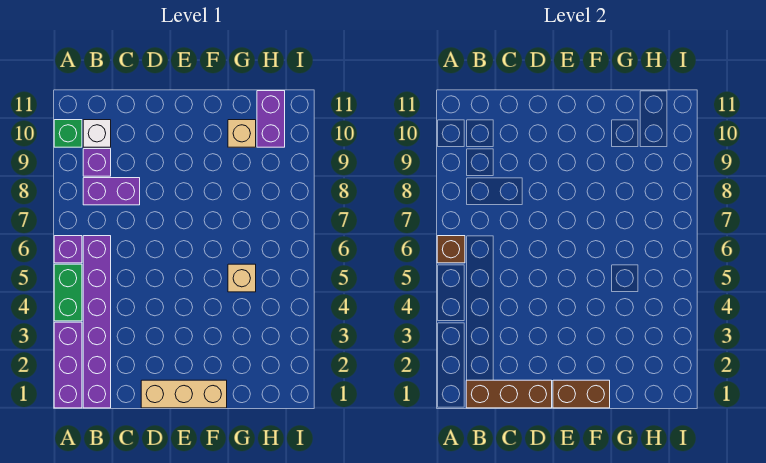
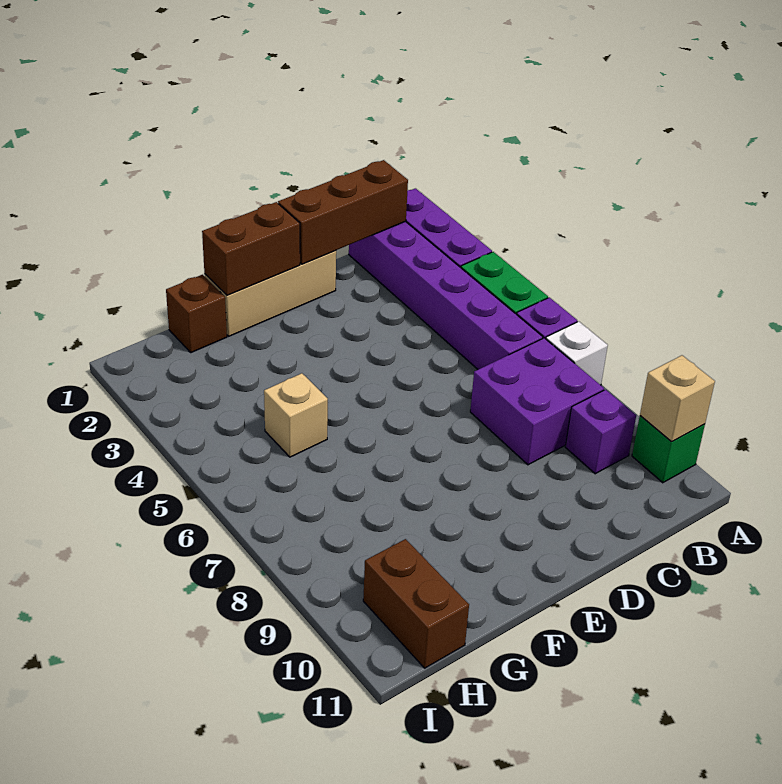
brown 1x1 brick [437,236,465,263] -> brown 1x1 brick moved to [166,275,227,353]
purple 1x2 brick [83,178,140,205] -> purple 2x2 brick [470,338,604,465]
white 1x1 brick [83,120,111,147] -> white 1x1 brick moved to [546,321,608,385]
tan 1x1 brick [228,120,256,147] -> tan 1x1 brick moved to [640,355,715,442]
purple 1x2 brick [257,91,285,147] -> brown 1x2 brick [363,539,469,668]

